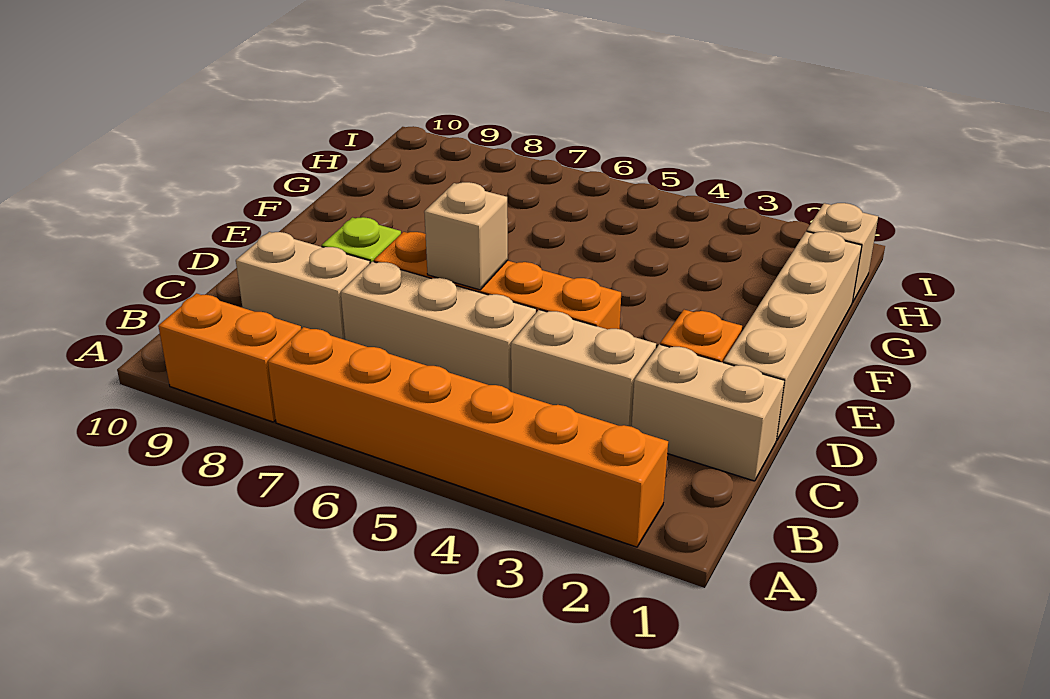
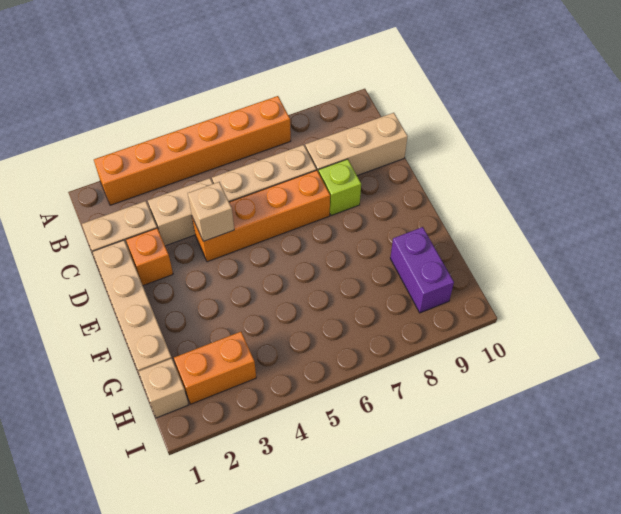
orange 1x2 brick [158,293,301,422] -> orange 1x2 brick moved to [174,332,256,404]
tan 1x2 brick [236,232,370,340] -> tan 1x3 brick [305,113,408,176]
tan 1x1 brick [424,182,508,290] -> tan 1x1 brick moved to [188,182,234,241]
none -> purple 1x2 brick [390,227,454,313]

